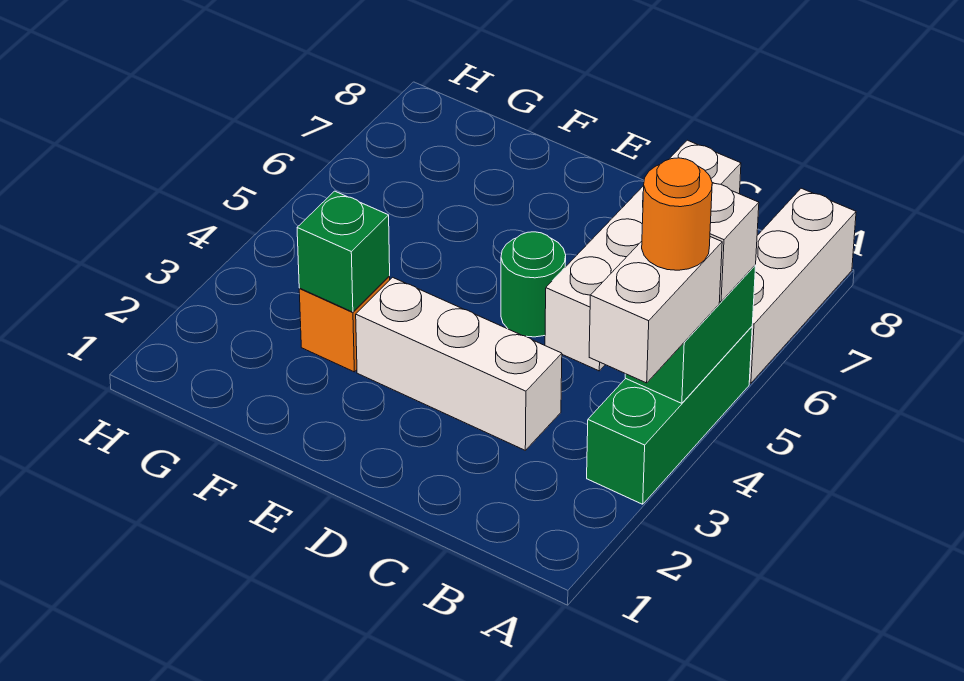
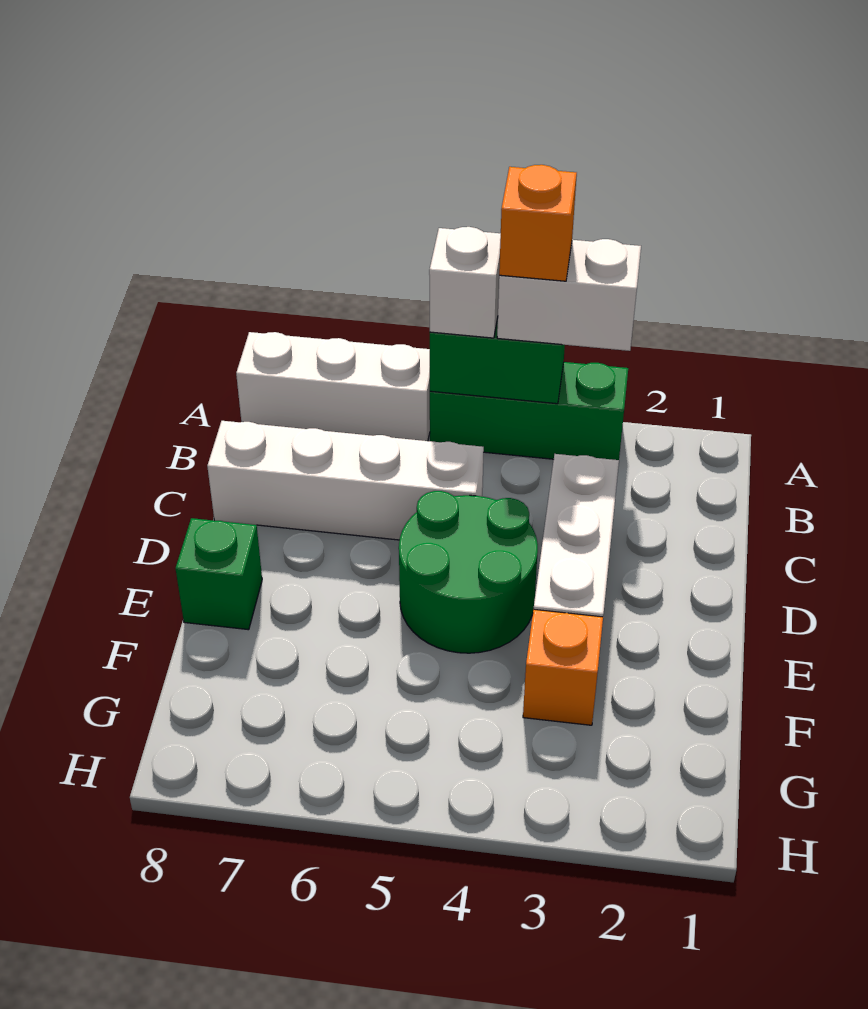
orange 1x1 round brick [642,158,712,270] -> orange 1x1 brick [499,165,577,281]
green 1x1 round brick [501,232,566,337] -> green 2x2 round brick [399,491,538,653]
green 1x1 brick [297,191,390,312] -> green 1x1 brick moved to [175,518,262,630]

